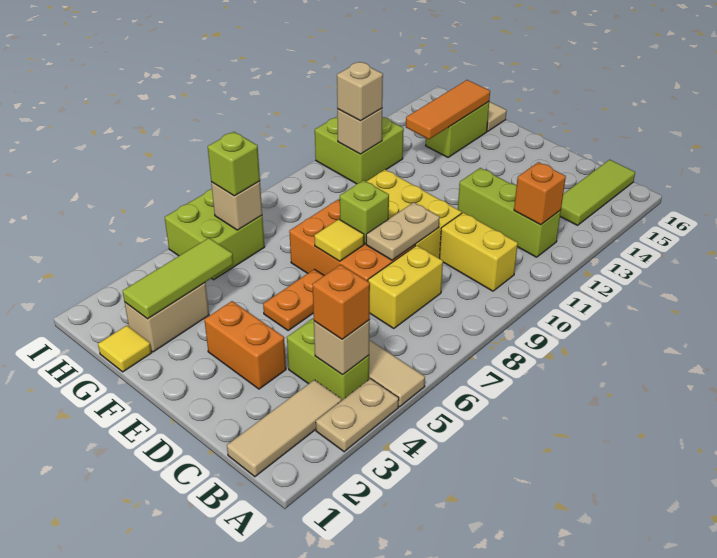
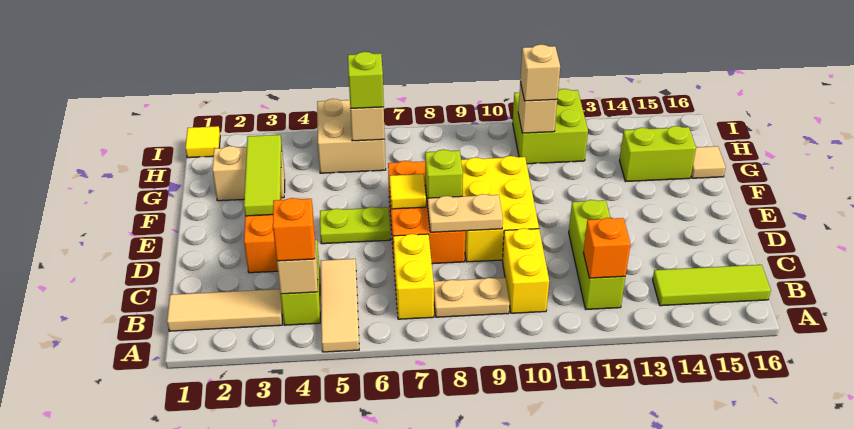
tan 1x2 plate [316,379,399,452] -> tan 1x2 plate moved to [434,278,510,317]
yellow 1x2 brick [368,245,443,328] -> yellow 1x2 brick turned to [393,234,434,319]
orange 1x2 plate [263,269,324,330] -> lime 1x2 plate [320,207,390,244]
yellow 1x1 tile [98,326,151,372] -> yellow 1x1 tile moved to [186,126,220,158]
lime 1x3 tile [123,238,233,319] -> lime 1x3 tile turned to [244,135,282,216]
orange 1x3 tile [406,80,490,139] -> none
lime 2x2 brick [165,189,265,280] -> tan 2x2 brick [317,99,386,173]

